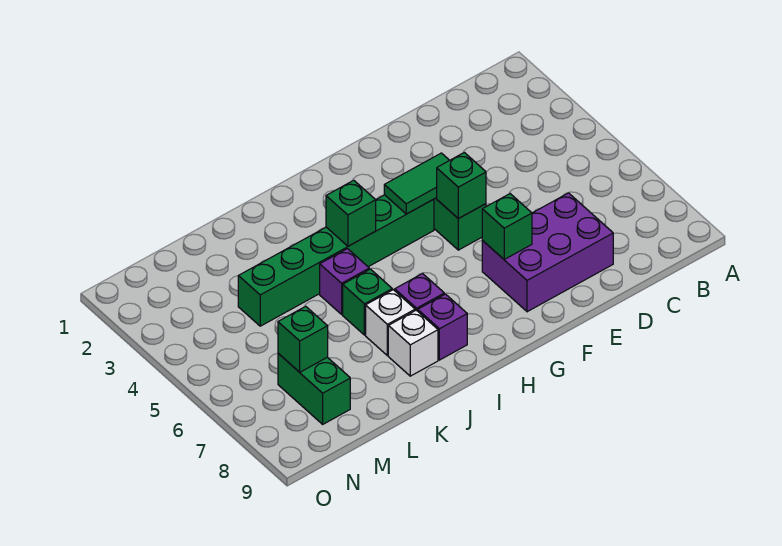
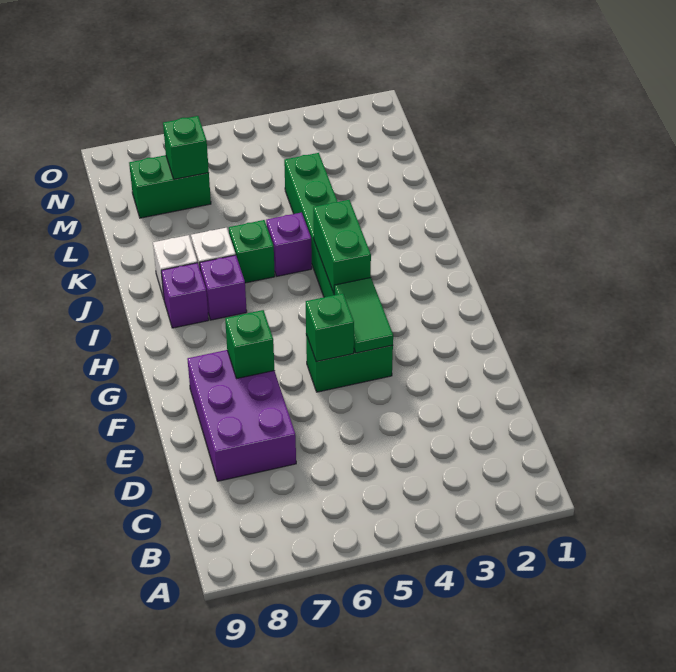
green 1x1 brick [326,180,376,246] -> green 1x2 brick [313,200,371,293]

